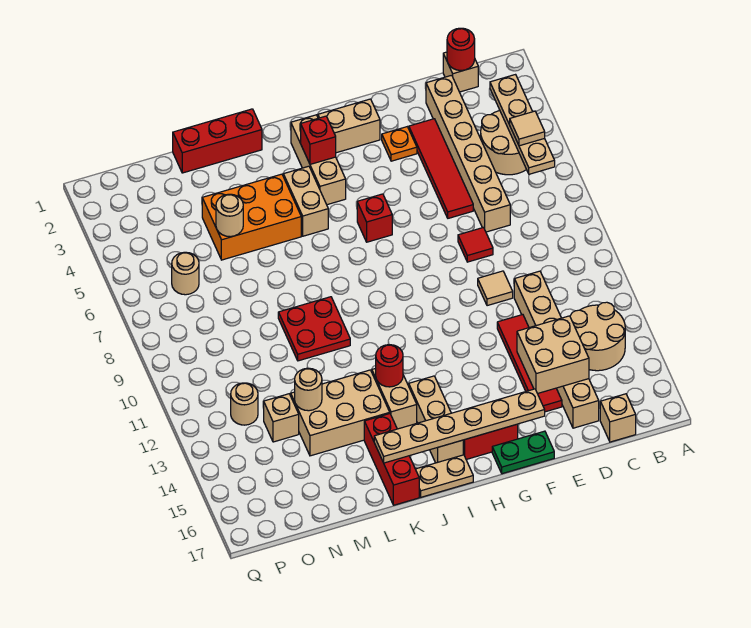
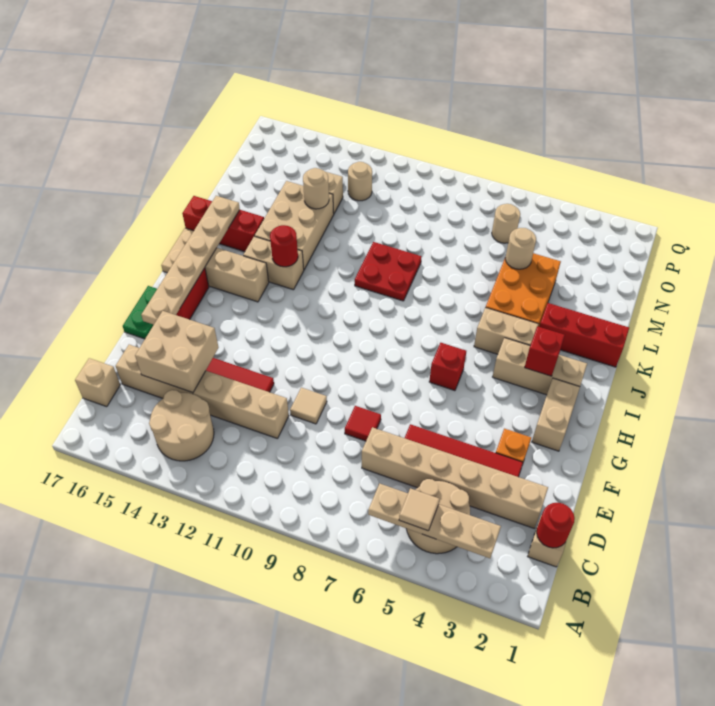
red 1x3 brick [173,109,262,173] -> red 1x3 brick turned to [539,303,629,367]

